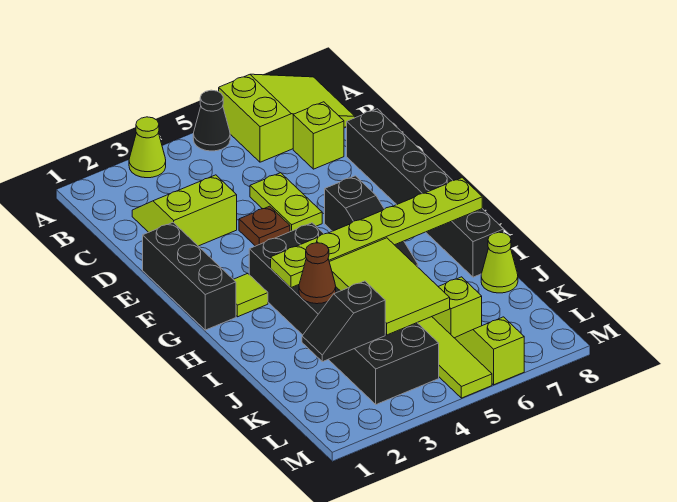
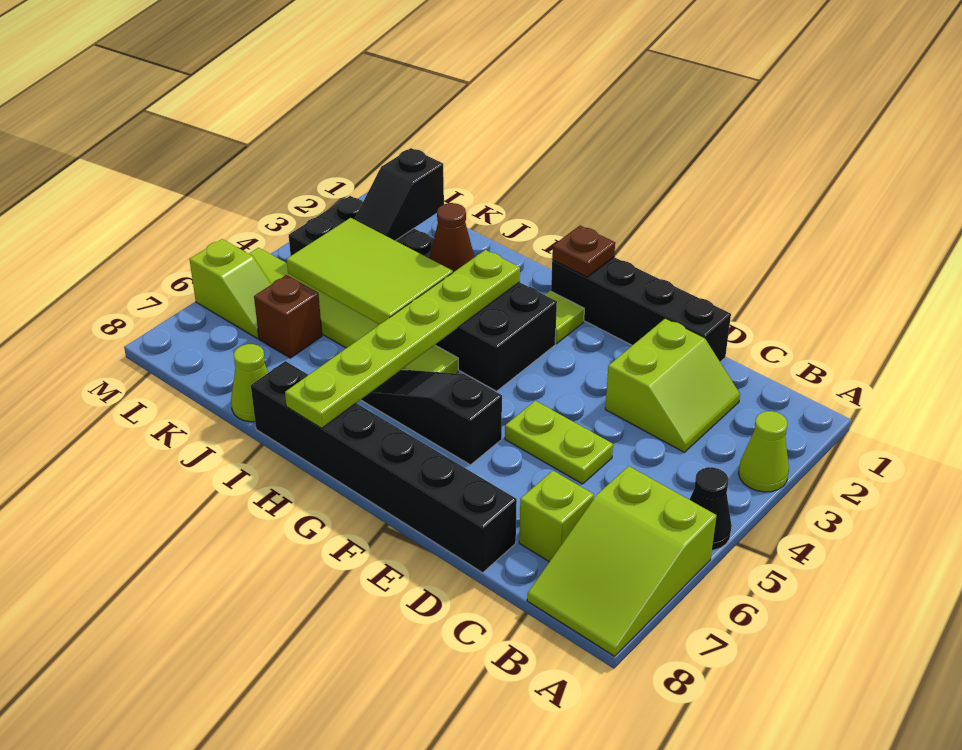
black 1x3 brick [143,223,236,330] -> black 1x4 brick [551,257,731,362]
brown 1x1 plate [239,206,290,246] -> brown 1x1 plate moved to [552,226,615,277]
black 1x2 slope [302,281,385,362] -> black 1x2 slope turned to [354,148,444,241]
lime 1x1 brick [432,277,482,338] -> brown 1x1 brick [254,275,322,358]

